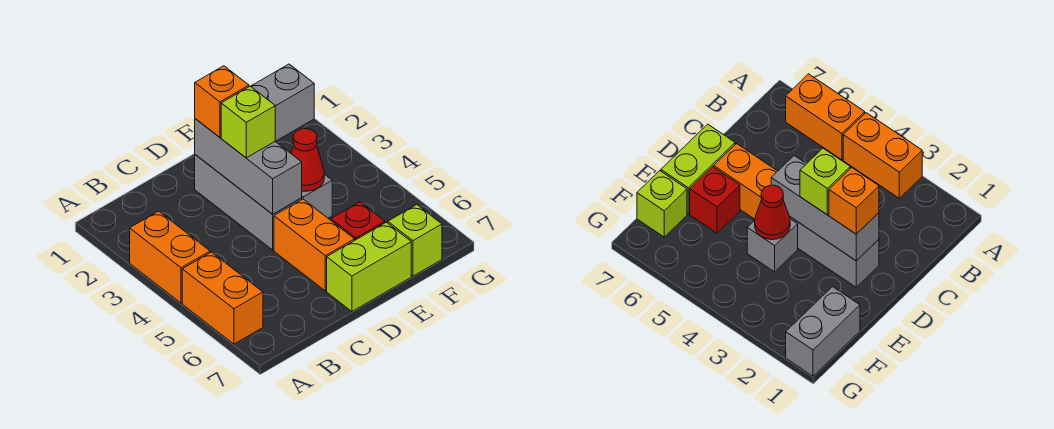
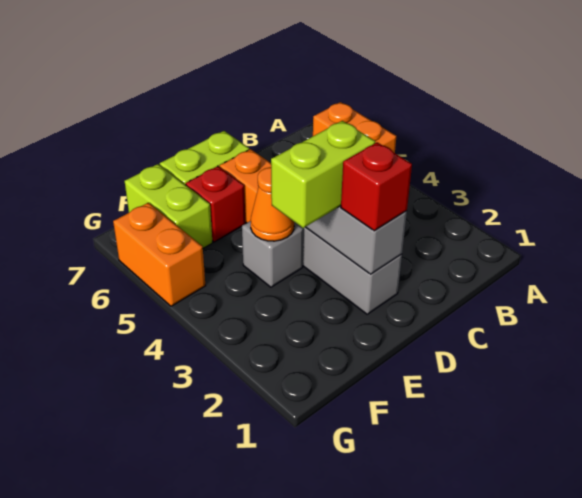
orange 1x2 brick [130,211,210,303] -> orange 1x2 brick moved to [113,203,206,306]
orange 1x1 brick [195,66,249,137] -> red 1x1 brick [341,142,412,231]
lime 1x1 brick [221,86,275,158] -> lime 1x2 brick [271,121,375,228]
red 1x1 cone [291,129,324,191] -> orange 1x1 cone [251,167,294,241]
grey 1x2 brick [251,64,314,141] -> none
lime 1x1 brick [388,205,442,276] -> lime 1x2 brick [125,164,213,248]

